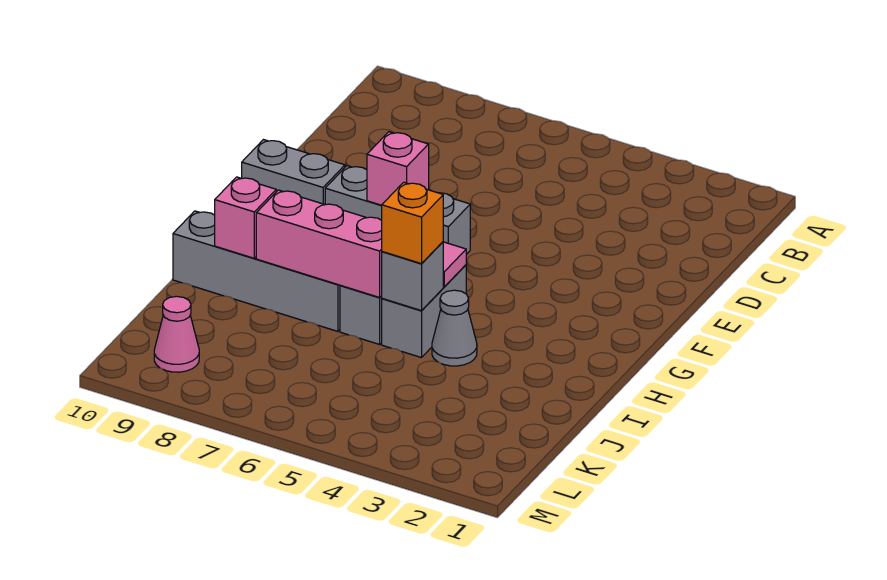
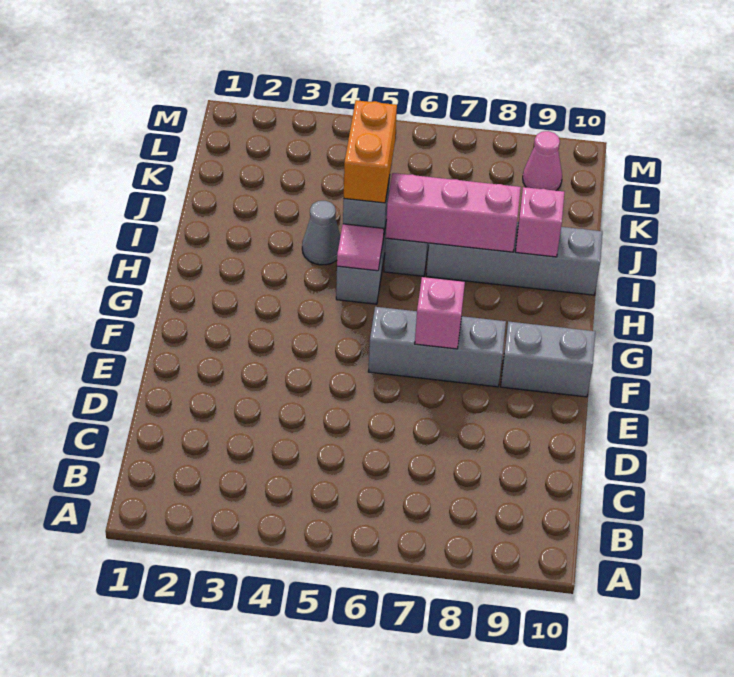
orange 1x1 brick [381,182,443,264] -> orange 1x2 brick [344,100,397,203]

